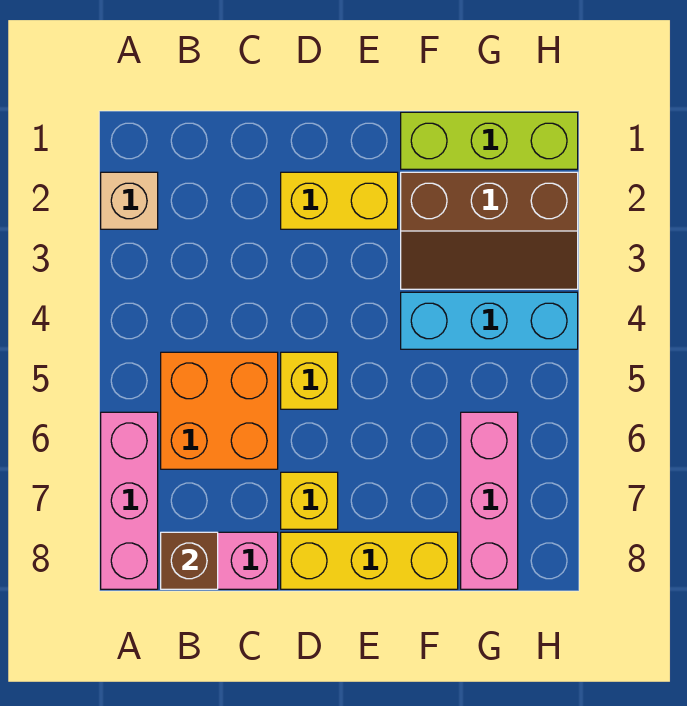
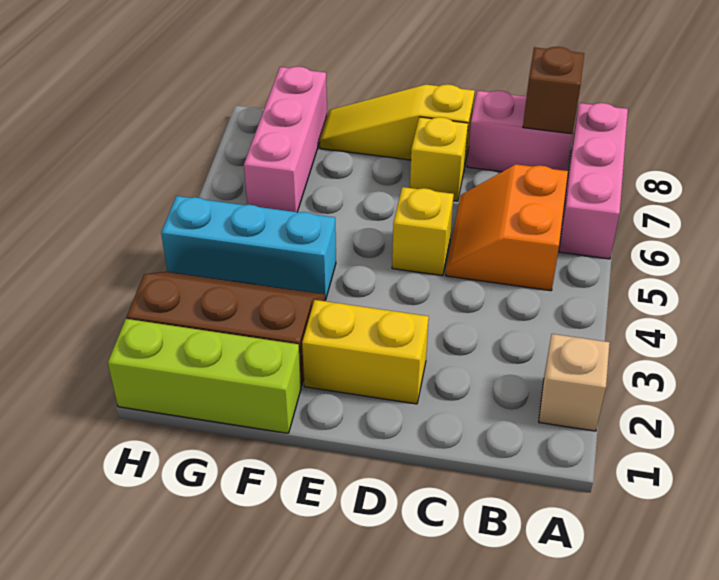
orange 2x2 brick [161,352,278,469] -> orange 2x2 slope [446,164,568,291]
yellow 1x3 brick [281,532,458,589] -> yellow 1x3 slope [320,84,475,163]

